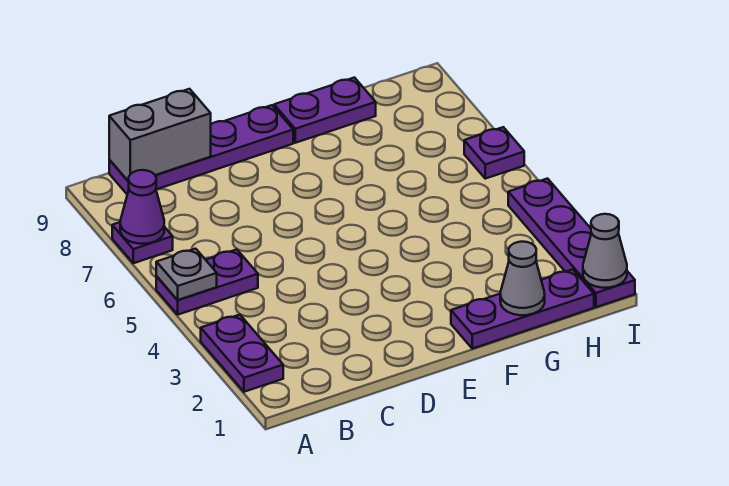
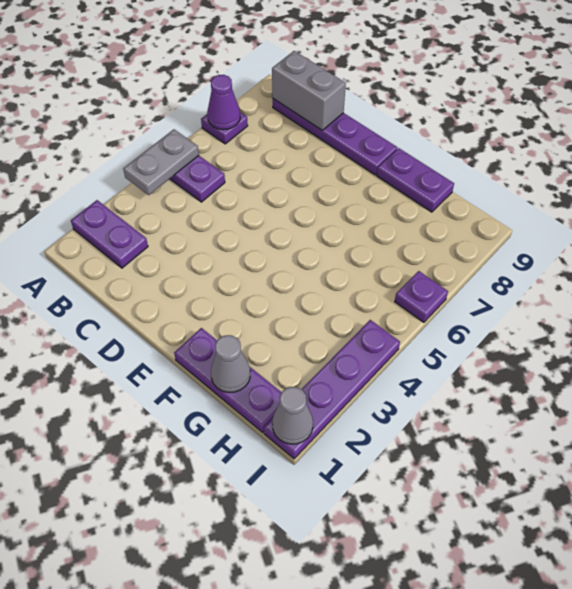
purple 1x2 plate [201,315,283,392] -> purple 1x2 plate turned to [71,200,148,268]
grey 1x1 plate [156,249,217,300] -> grey 1x2 plate [123,129,199,195]

